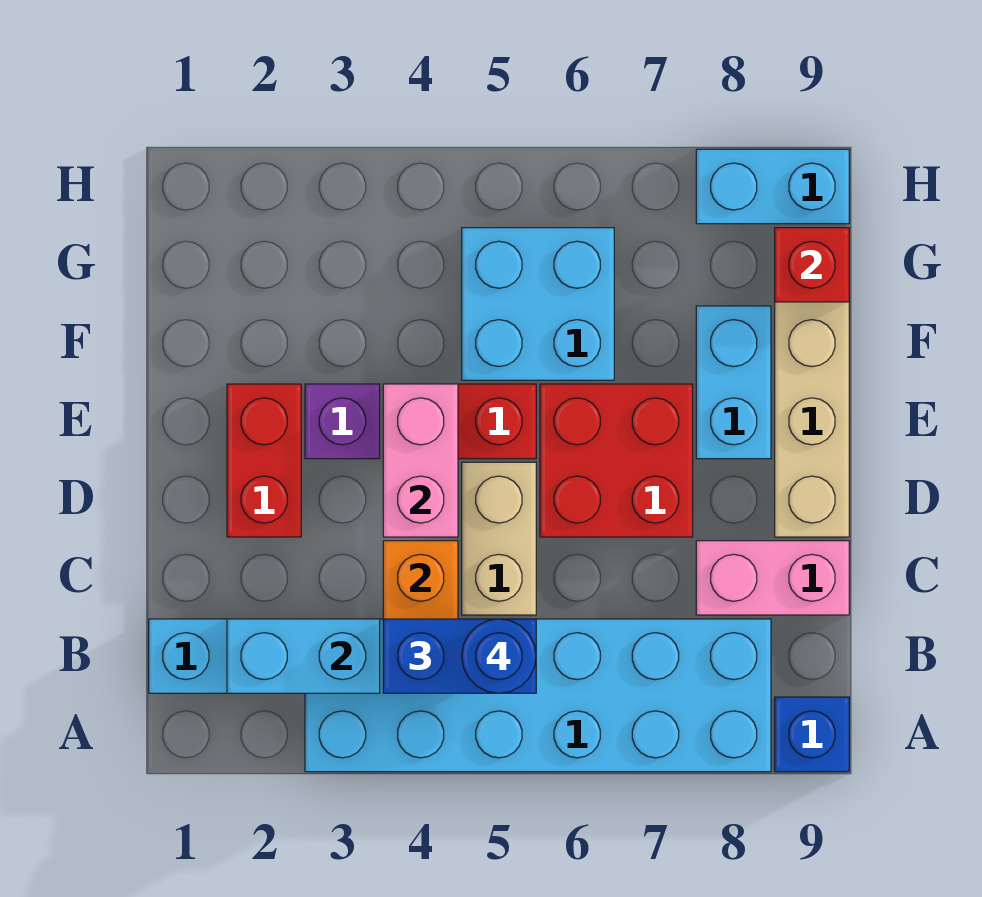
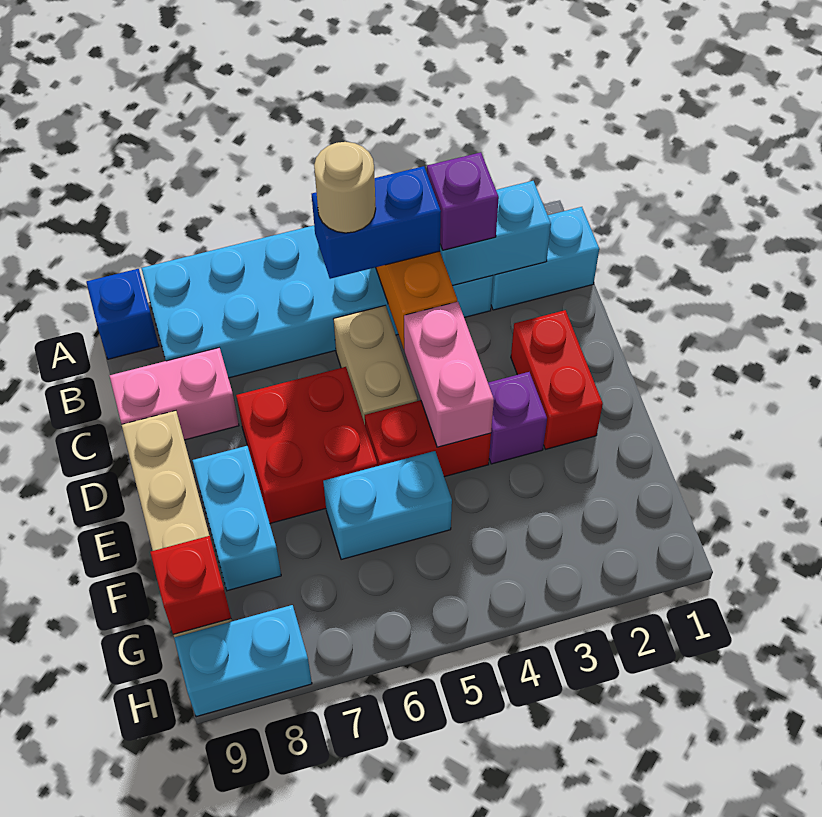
none -> purple 1x1 brick [427,152,499,250]
blue 1x1 round brick [462,619,536,693] -> tan 1x1 round brick [314,142,376,233]
cyan 2x2 brick [462,228,614,380] -> cyan 1x2 brick [323,451,452,560]

